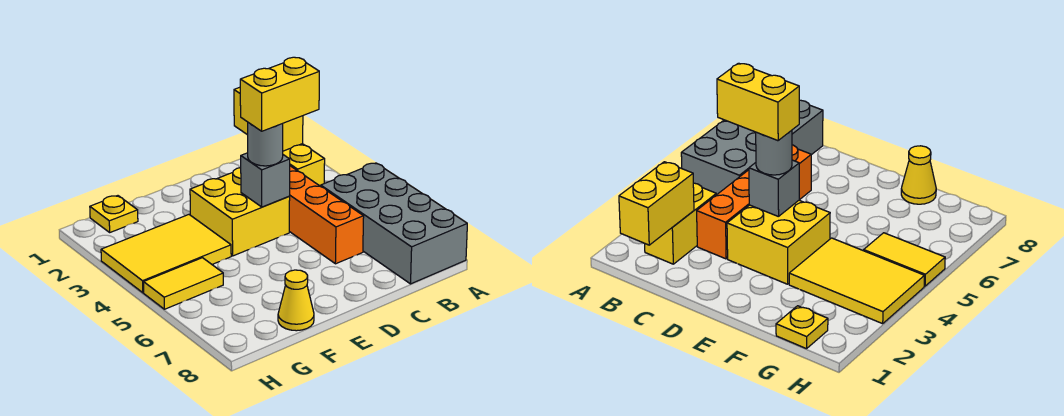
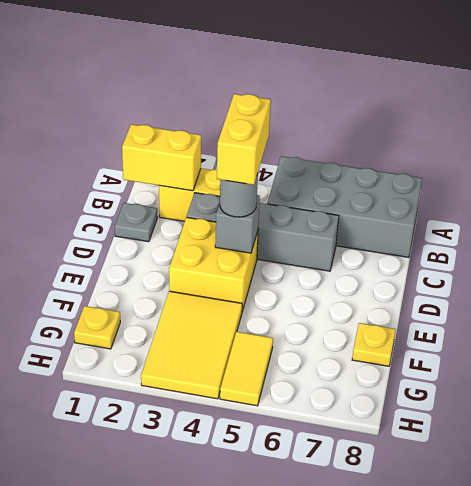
none -> grey 1x1 plate [115,203,157,242]
orange 1x4 brick [289,166,364,264] -> grey 1x4 brick [187,193,339,271]
yellow 1x1 cone [278,270,314,331] -> yellow 1x1 plate [352,323,396,366]

